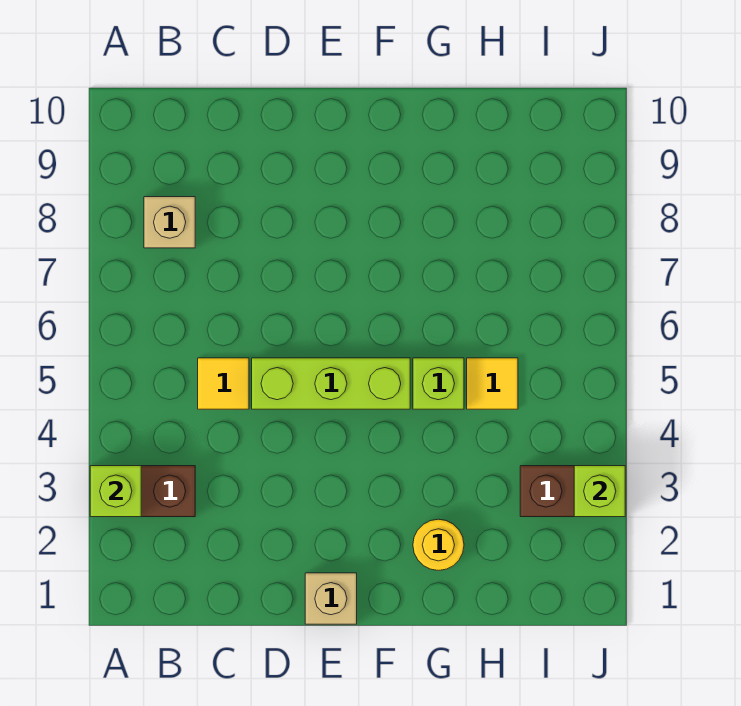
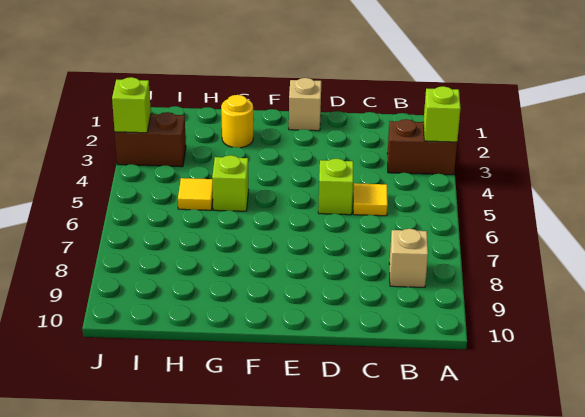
lime 1x3 brick [252,358,410,409] -> lime 1x1 brick [318,159,353,215]

